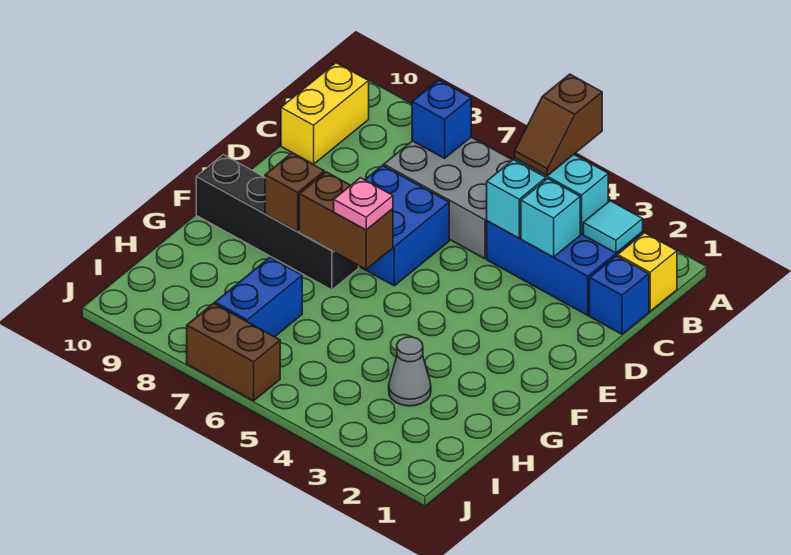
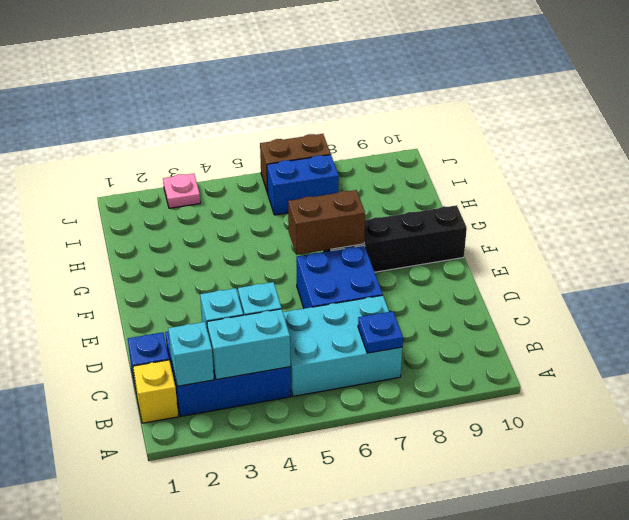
brown 1x2 slope [515,74,602,176] -> none
cyan 1x1 tile [583,201,643,253] -> cyan 1x1 brick [168,322,214,386]
grey 2x3 brick [384,137,512,259] -> cyan 2x3 brick [283,295,402,396]
blue 1x1 brick [412,80,471,158] -> blue 1x1 plate [358,311,403,353]
yellow 1x2 brick [281,63,369,164] -> none
pink 1x1 plate [334,178,393,230] -> pink 1x1 plate moved to [163,174,200,208]
brown 1x1 brick [265,153,324,232] -> none
grey 1x1 cone [389,337,431,406] -> none
blue 1x2 brick [215,257,302,337] -> blue 1x2 brick turned to [267,155,339,215]

